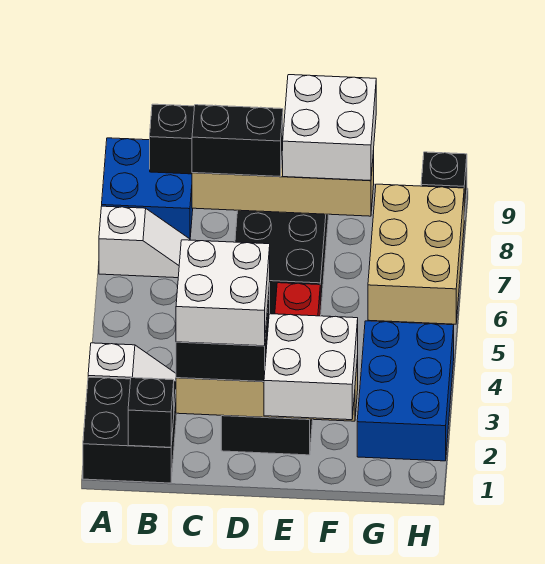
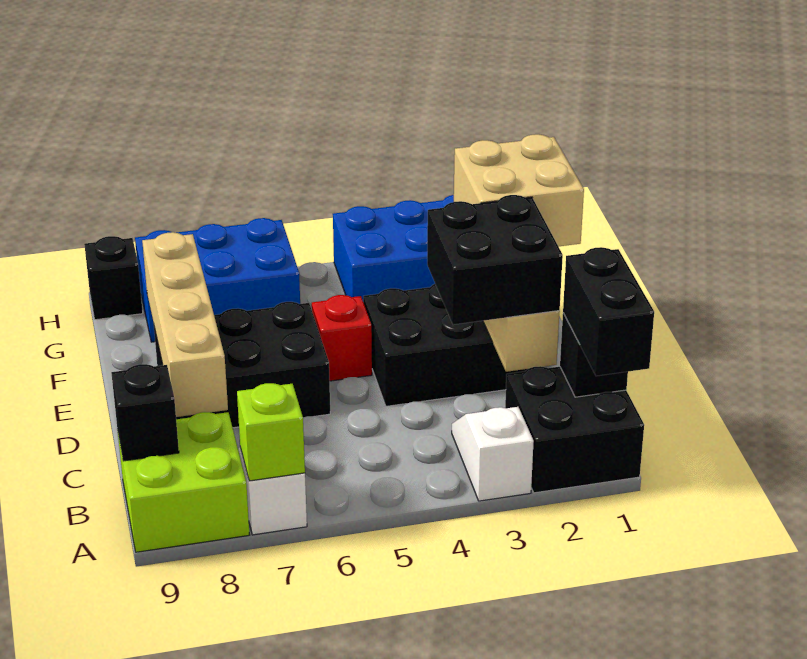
none -> lime 1x1 brick [237,383,305,481]
blue 2x2 brick [102,138,193,239] -> lime 2x2 brick [117,412,249,552]
white 2x2 brick [176,240,270,346] -> none
black 1x2 brick [192,105,283,176] -> black 1x2 brick moved to [563,247,654,376]
white 2x2 brick [264,314,358,420] -> tan 2x2 brick [454,134,584,246]
white 2x2 brick [283,75,376,181] -> none
tan 2x3 brick [368,184,464,324] -> blue 2x3 brick [135,218,300,342]

